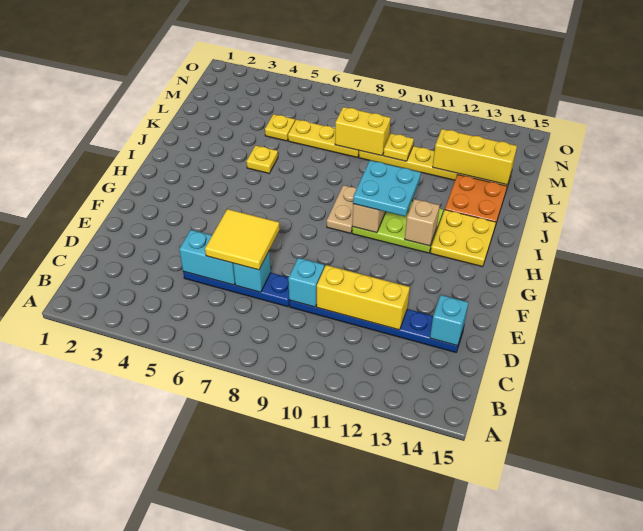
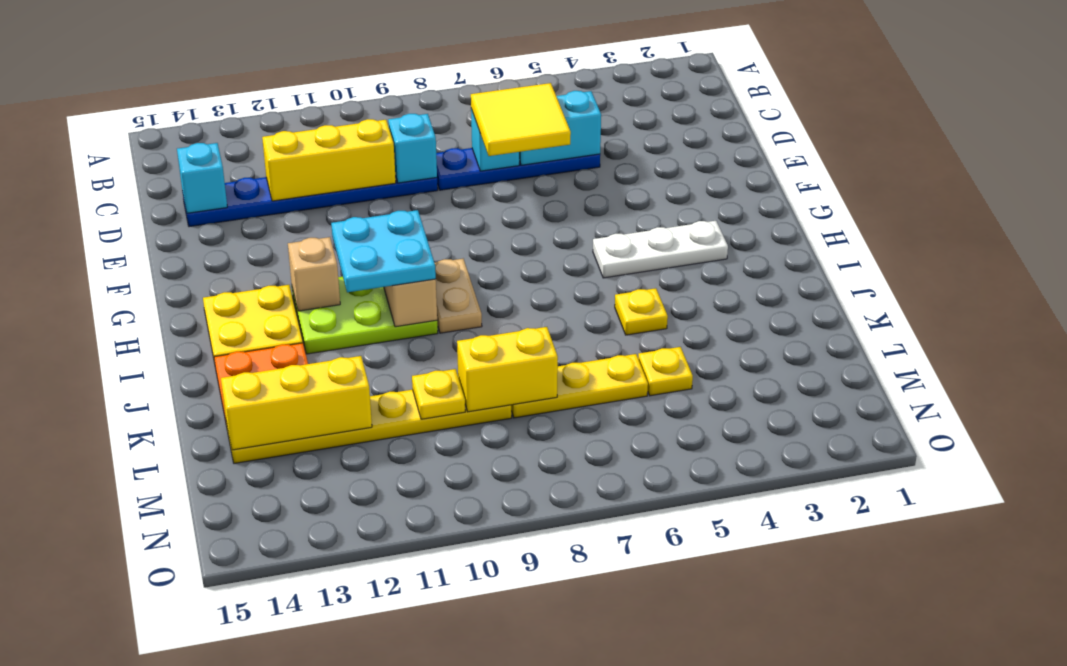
none -> white 1x3 plate [593,221,728,278]

